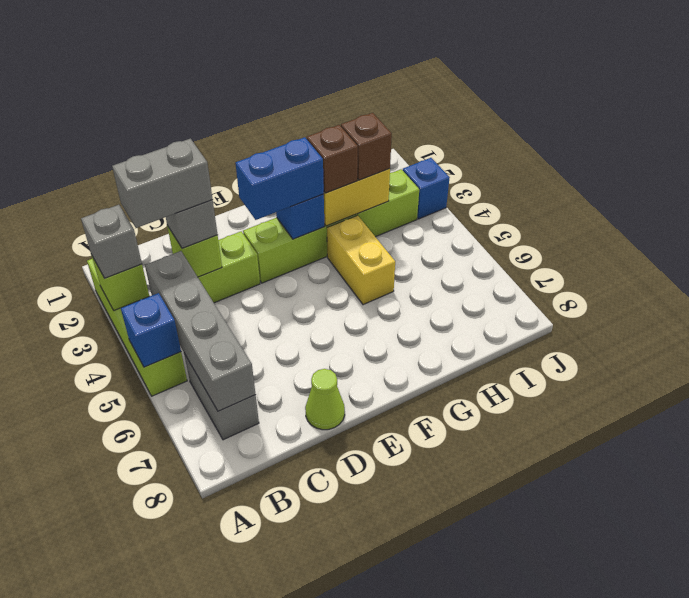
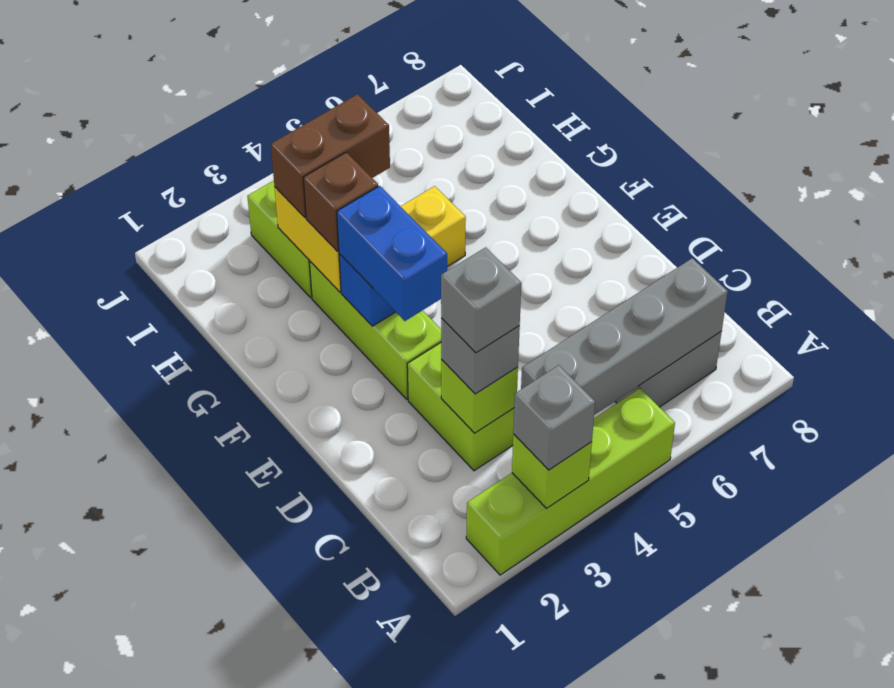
blue 1x1 brick [121,293,181,367] -> none
grey 1x2 brick [112,139,213,228] -> grey 1x1 brick [441,247,521,353]
lime 1x1 cone [305,369,345,430] -> none
brown 1x1 brick [341,113,392,180] -> brown 1x2 brick [271,94,390,217]
blue 1x1 brick [403,158,450,219] -> none

